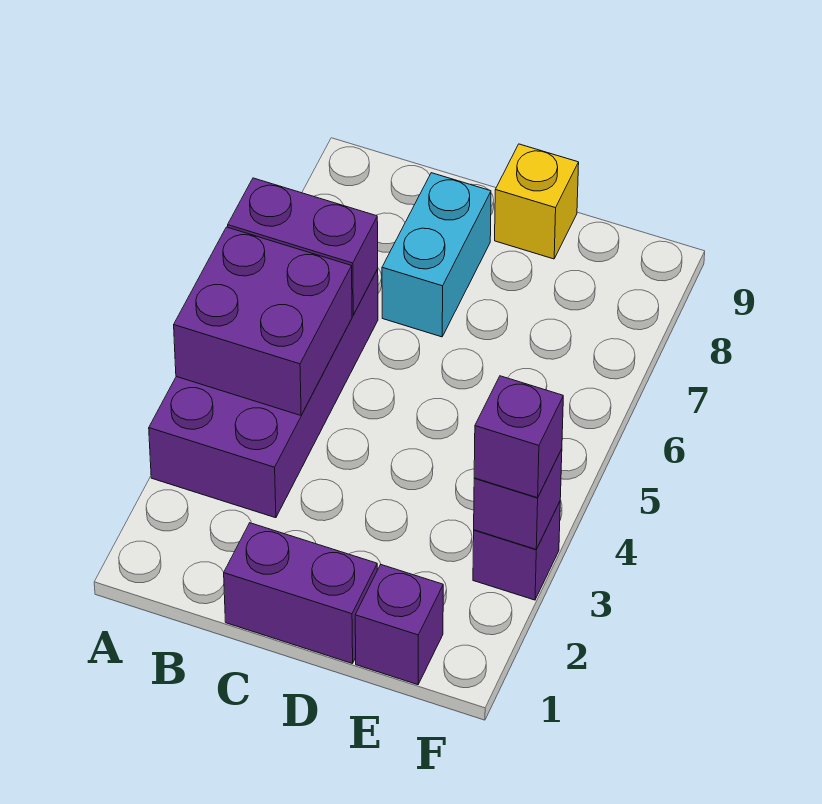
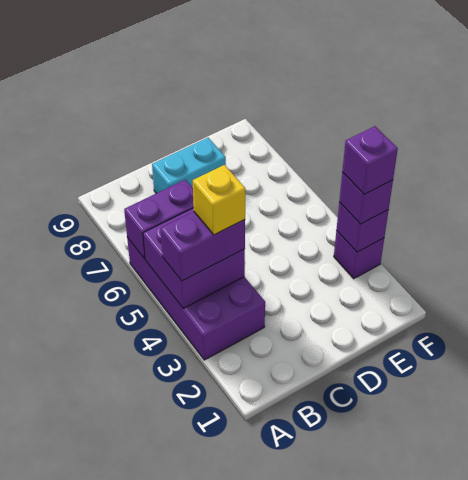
purple 1x2 brick [224,523,377,664] -> purple 1x2 brick moved to [160,212,245,281]
cyan 1x2 brick [382,173,491,337] -> cyan 1x2 brick turned to [152,138,226,193]
yellow 1x1 brick [495,144,579,259] -> yellow 1x1 brick moved to [193,165,245,235]
purple 1x1 brick [355,564,443,685] -> purple 1x1 brick moved to [342,126,398,194]

